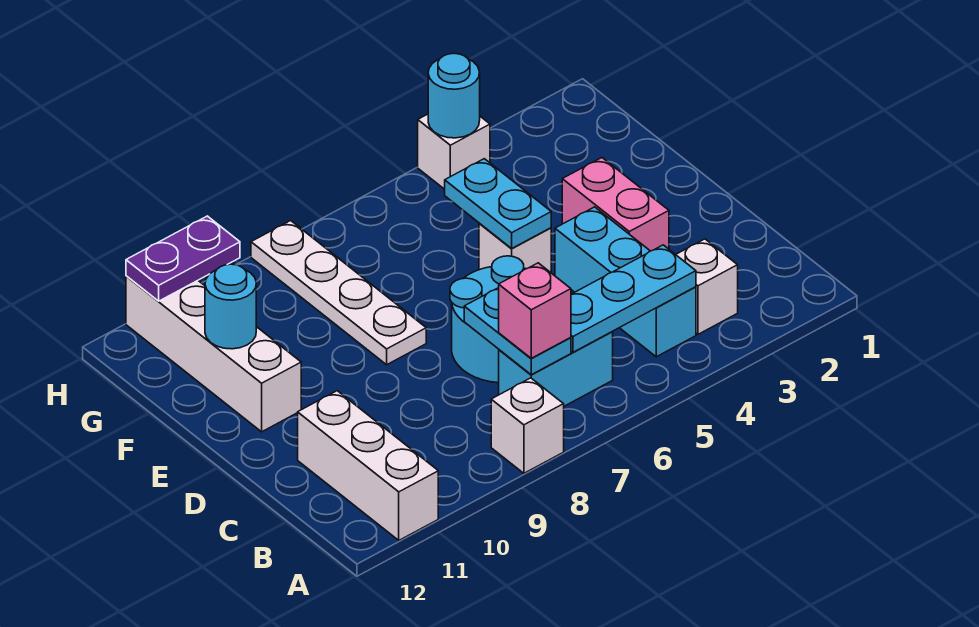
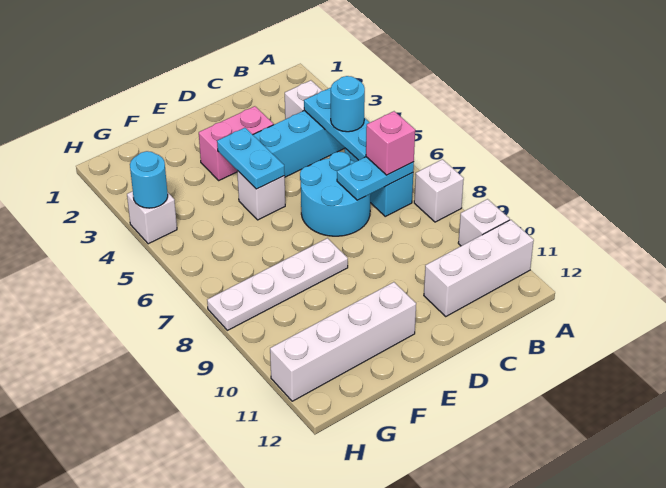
none -> white 1x1 brick [458,199,510,246]
cyan 1x2 plate [445,159,551,248] -> cyan 1x2 plate turned to [217,128,285,189]
cyan 1x1 round brick [205,264,256,349] -> cyan 1x1 round brick moved to [331,76,365,132]
purple 1x2 plate [126,216,240,301] -> none

